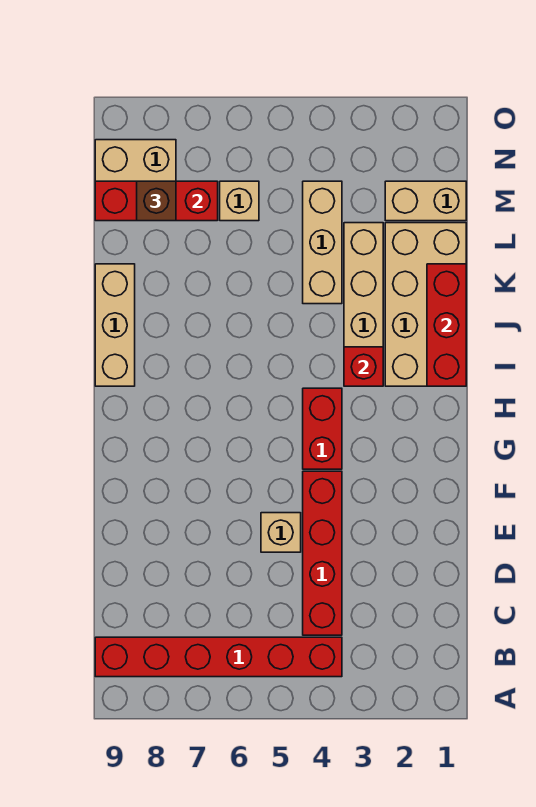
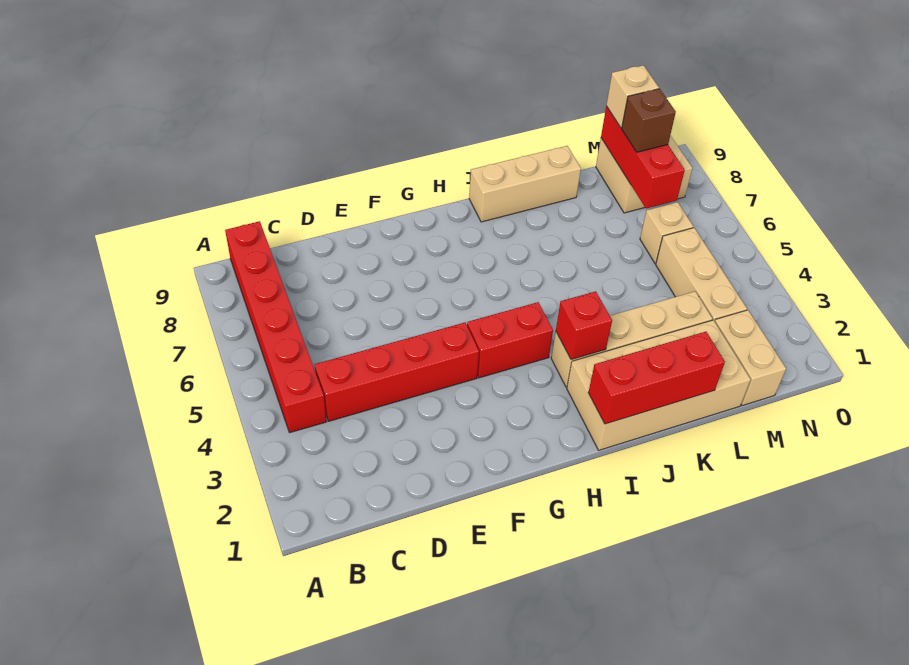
tan 1x1 brick [261,513,301,552] -> tan 1x1 brick moved to [606,65,659,128]
tan 1x3 brick [303,181,342,304] -> tan 1x3 brick turned to [656,228,747,321]

